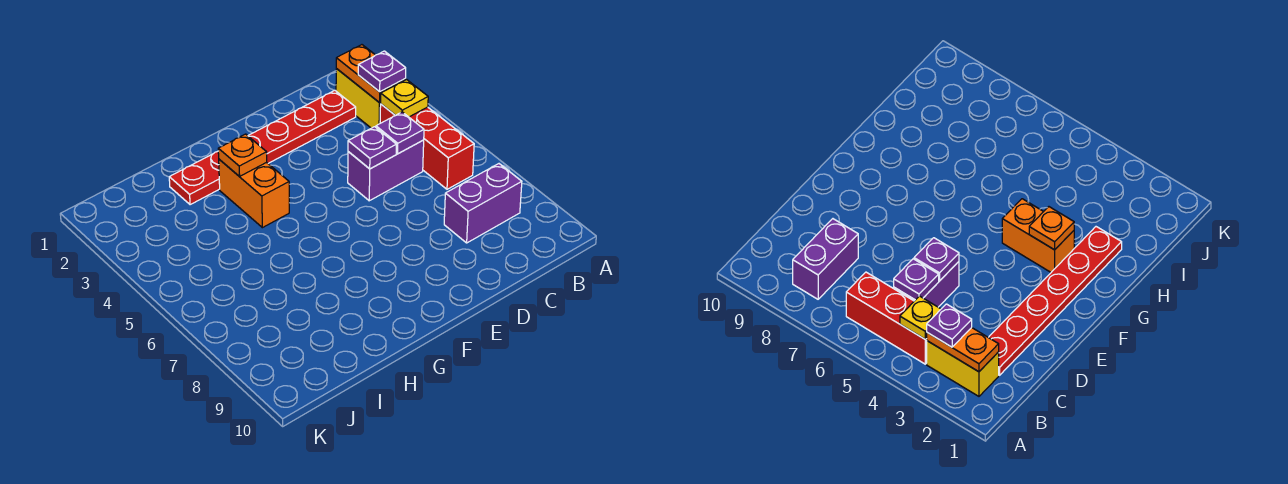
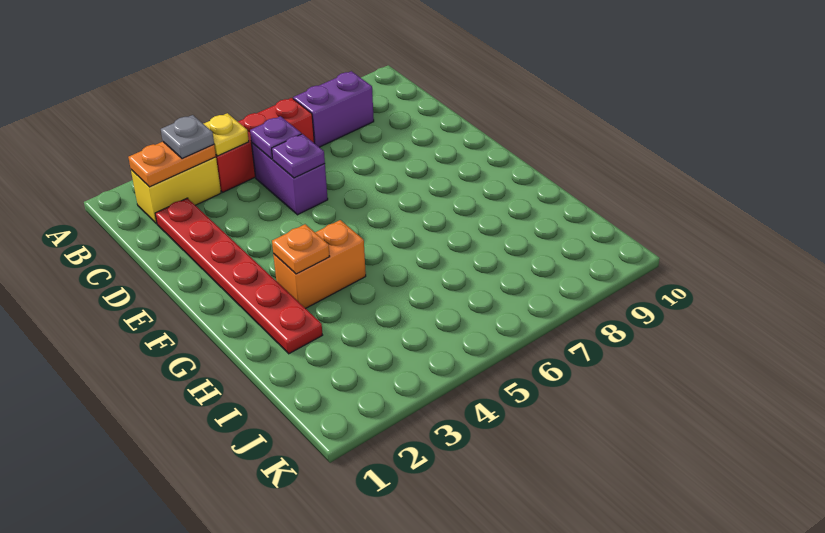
purple 1x1 plate [358,51,406,92] -> grey 1x1 plate [161,115,214,159]
purple 1x2 brick [444,164,522,243] -> purple 1x2 brick turned to [293,71,374,147]

